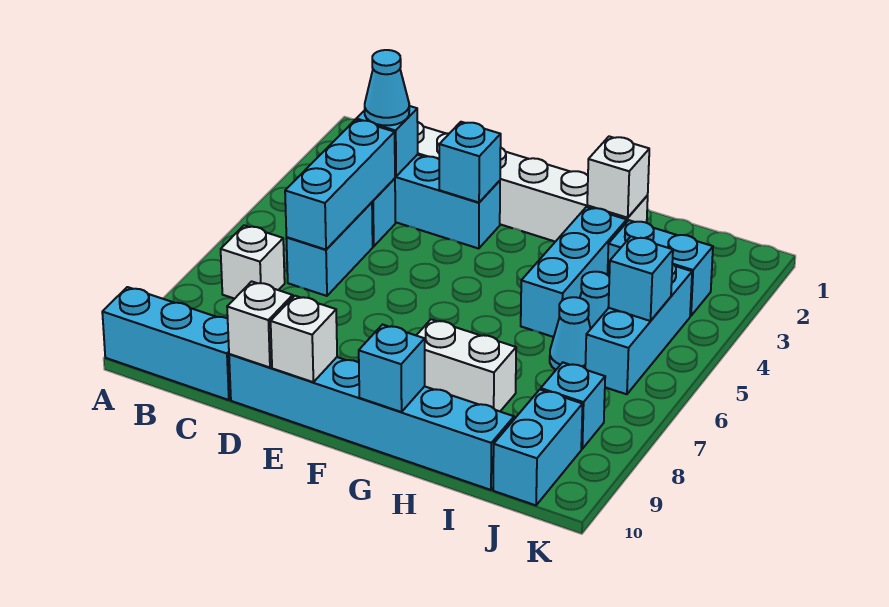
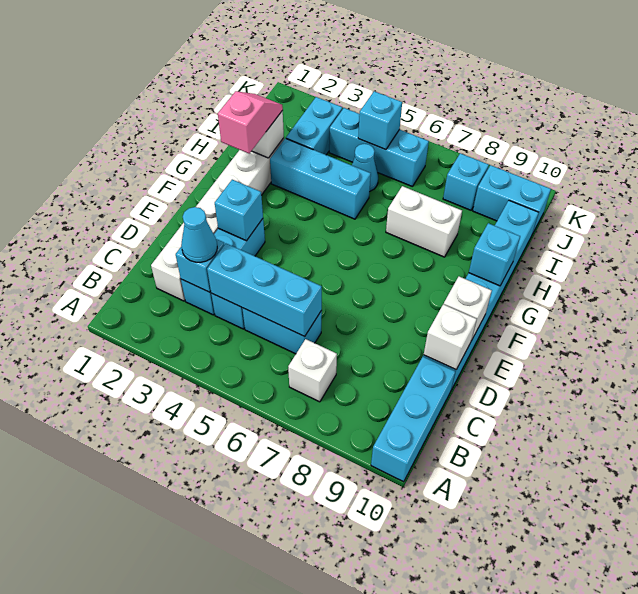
none -> pink 1x2 slope [218,91,283,153]
white 1x2 brick [416,319,516,411] -> white 1x2 brick turned to [386,186,462,257]
cyan 1x1 cone [550,297,591,370] -> none

